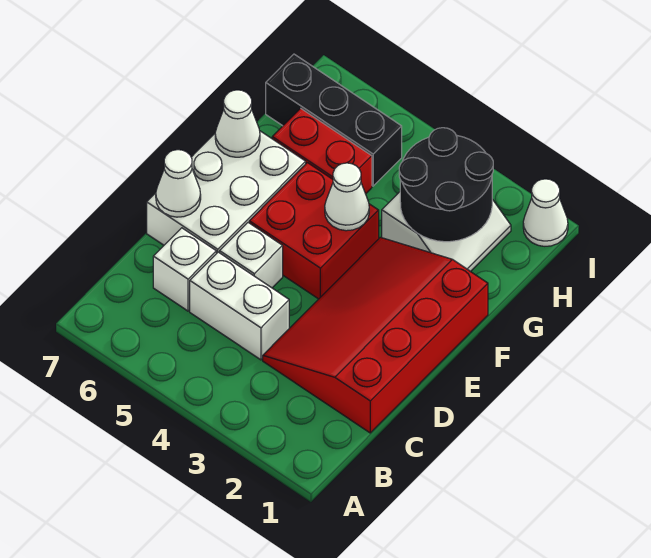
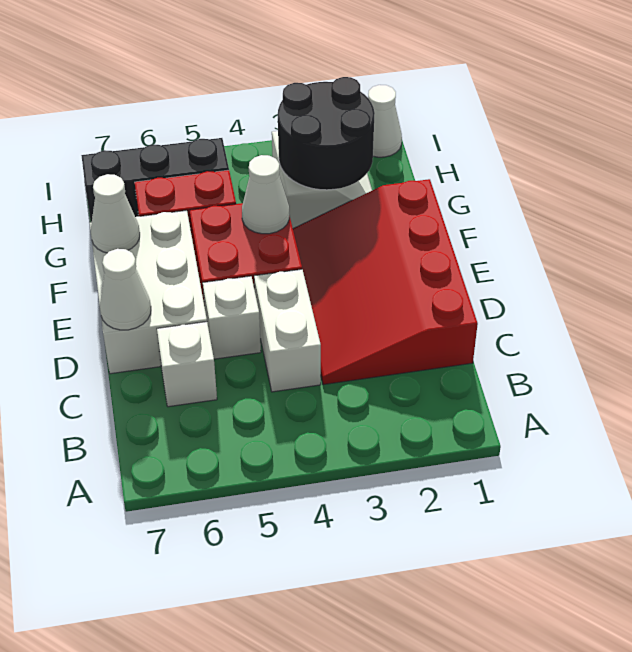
white 1x2 brick [190,252,289,360] -> white 1x2 brick turned to [254,269,321,392]

